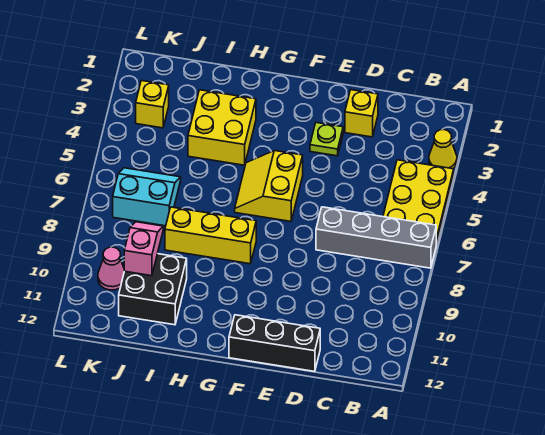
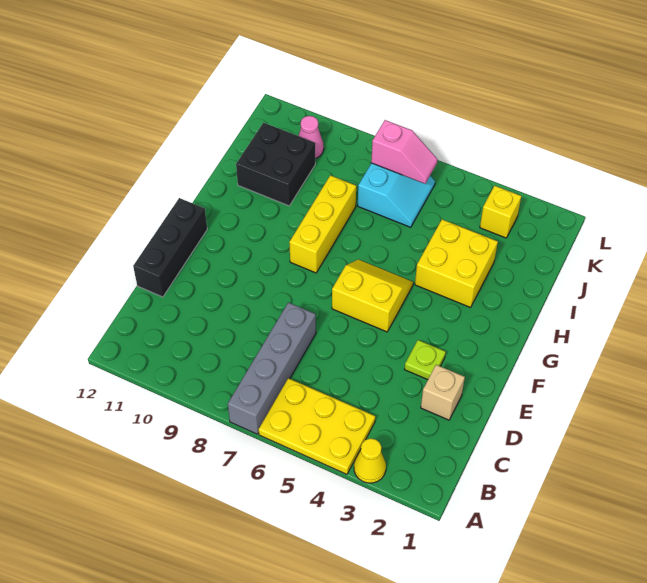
yellow 1x1 brick [345,90,378,137] -> tan 1x1 brick [421,365,465,420]
pink 1x2 slope [124,222,163,276] -> pink 1x2 slope moved to [371,120,438,184]

